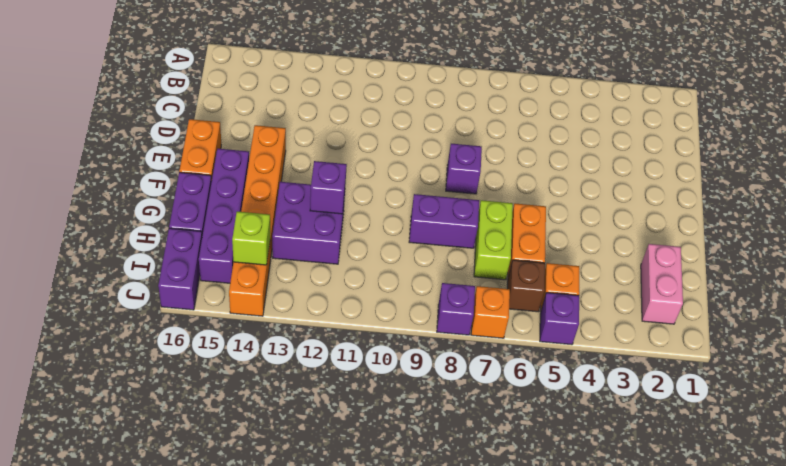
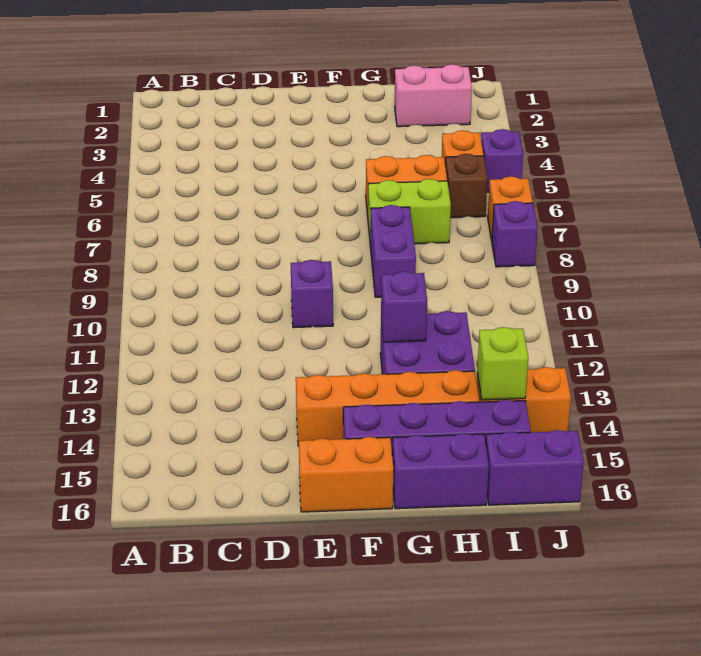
purple 1x1 brick [446,144,482,194] -> purple 1x1 brick moved to [291,260,333,328]

